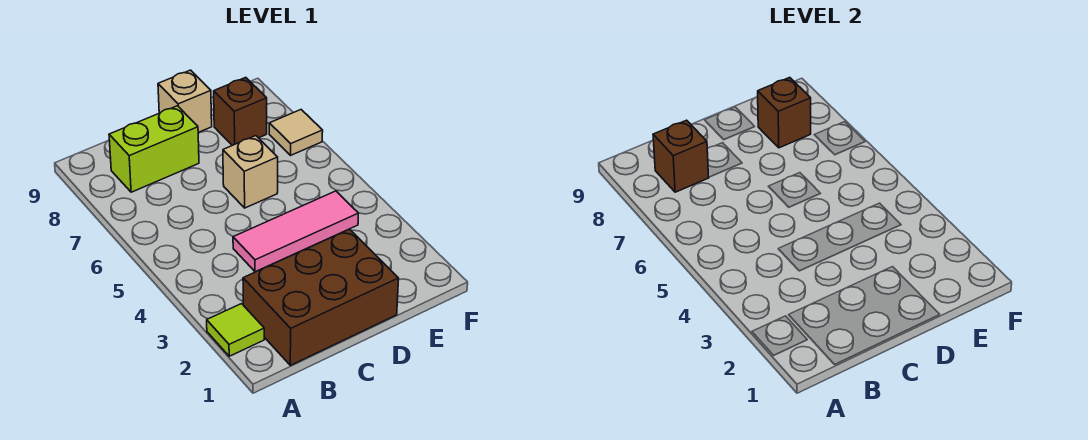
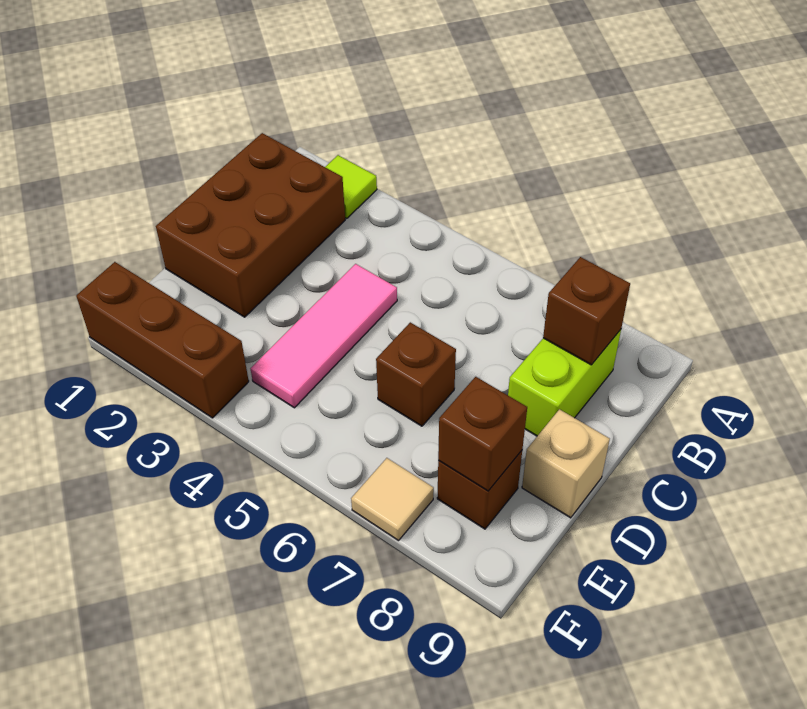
tan 1x1 brick [223,136,278,208] -> brown 1x1 brick [376,322,456,426]
none -> brown 1x3 brick [76,262,249,418]

